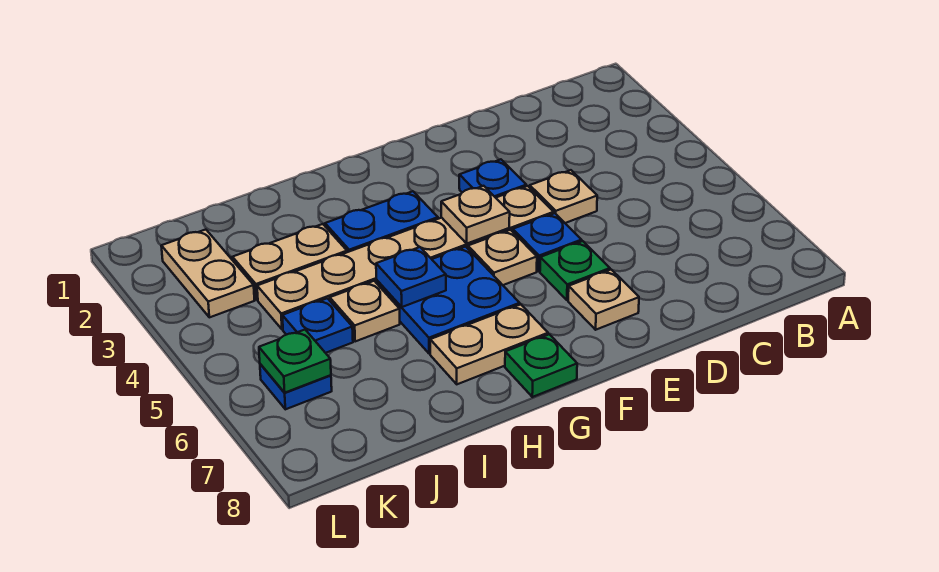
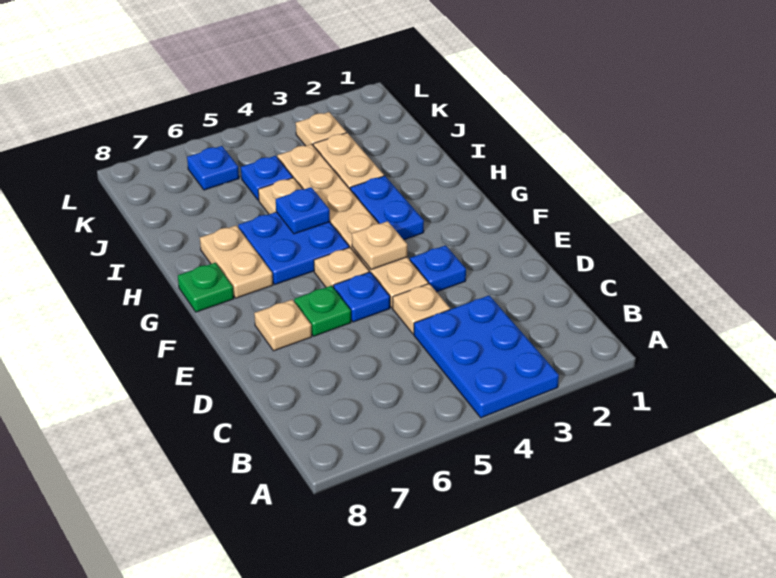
none -> blue 2x3 plate [414,296,559,418]
tan 1x2 plate [161,230,255,317] -> tan 1x1 plate [296,112,346,146]
green 1x1 plate [259,330,331,393] -> none

